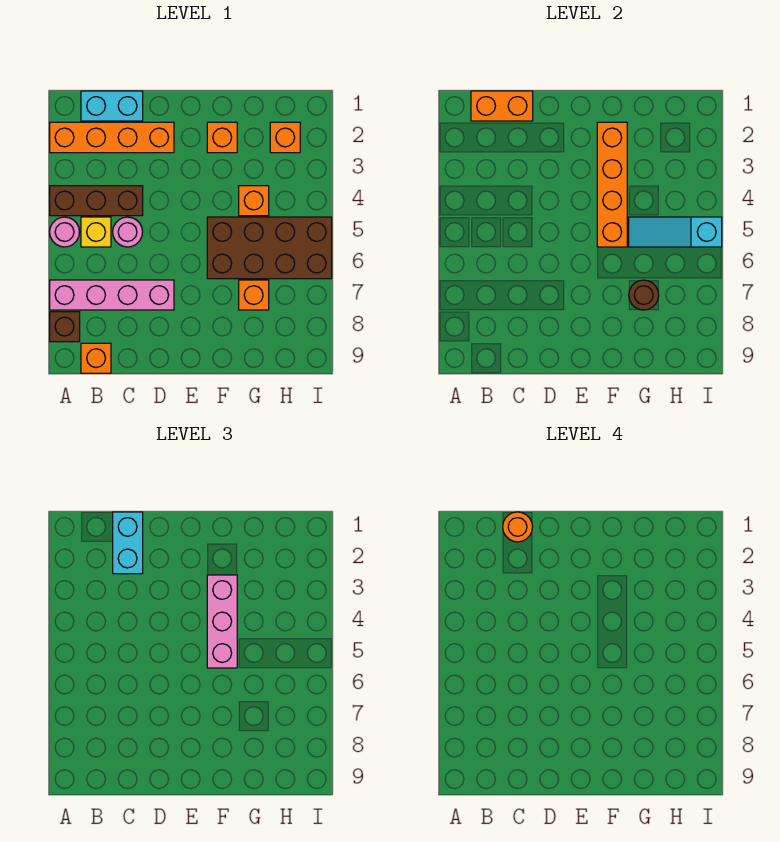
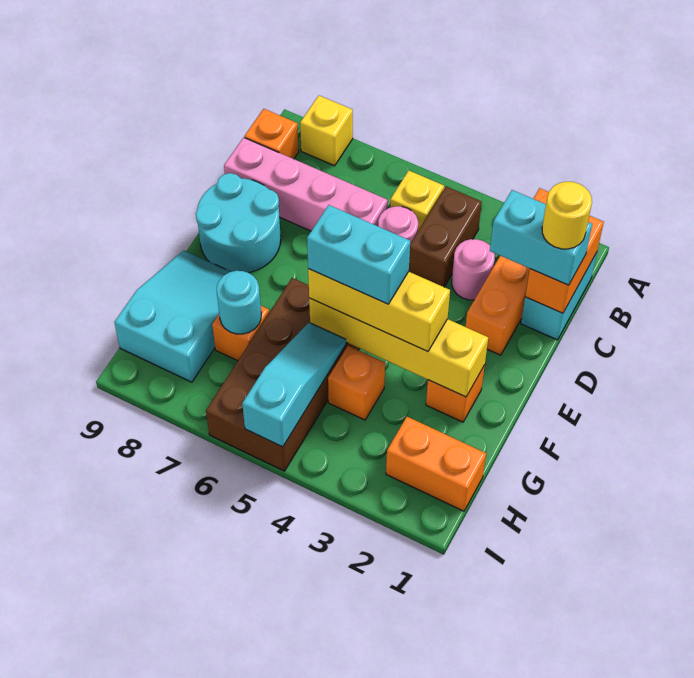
brown 1x3 brick [50,186,143,216] -> brown 1x2 brick [409,186,482,287]
pink 1x1 round brick [50,217,79,247] -> pink 1x1 round brick moved to [452,239,495,300]
pink 1x4 brick [50,280,174,310] -> pink 1x4 brick turned to [224,137,388,231]
brown 1x1 brick [50,312,80,342] -> yellow 1x1 brick [300,96,353,166]
orange 1x1 round brick [503,512,533,542] -> yellow 1x1 round brick [542,182,592,249]
none -> cyan 2x2 round brick [196,173,281,273]
orange 1x4 brick [597,122,627,247] -> yellow 1x4 brick [309,298,488,397]
pink 1x3 brick [207,575,237,668] -> yellow 1x3 brick [308,269,450,352]
none -> cyan 1x2 brick [307,205,410,304]
none -> cyan 2x3 slope [114,250,231,382]
brown 1x1 round brick [629,280,659,310] -> cyan 1x1 round brick [217,271,261,334]
orange 1x1 brick [270,122,300,153] -> orange 1x2 brick [386,417,486,511]

